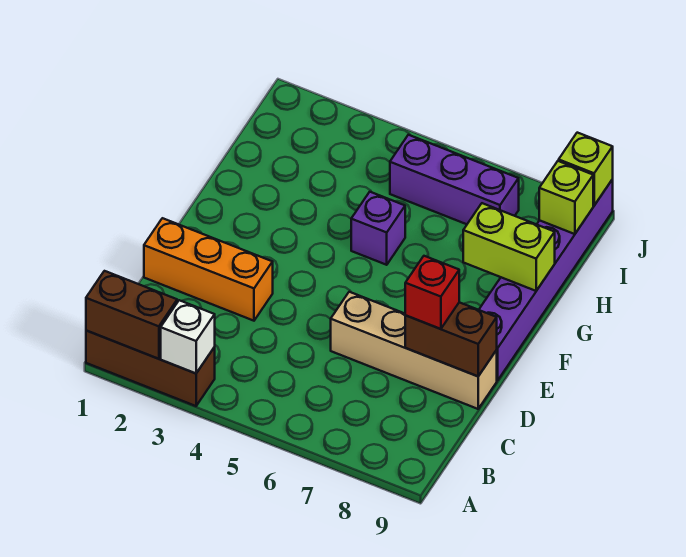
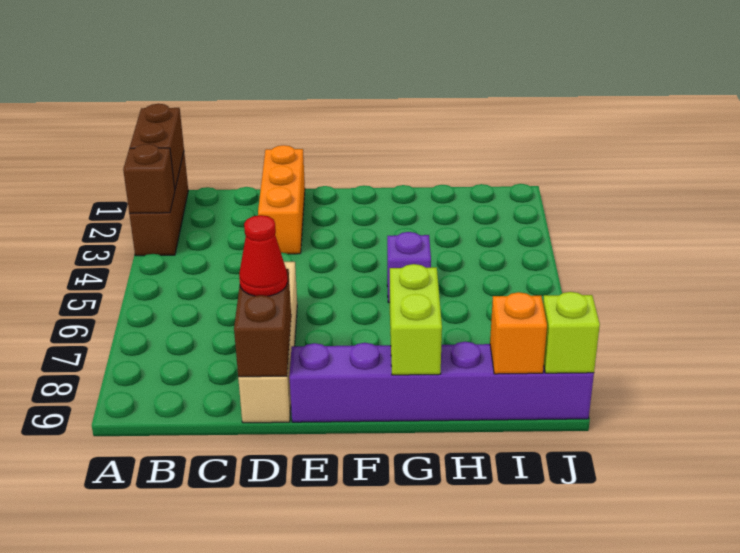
white 1x1 brick [161,300,215,373] -> brown 1x1 brick [123,144,175,213]
red 1x1 brick [405,256,459,329] -> red 1x1 cone [239,215,288,296]
purple 1x3 brick [390,135,519,224] -> none
lime 1x1 brick [539,161,593,234] -> orange 1x1 brick [490,292,547,374]

